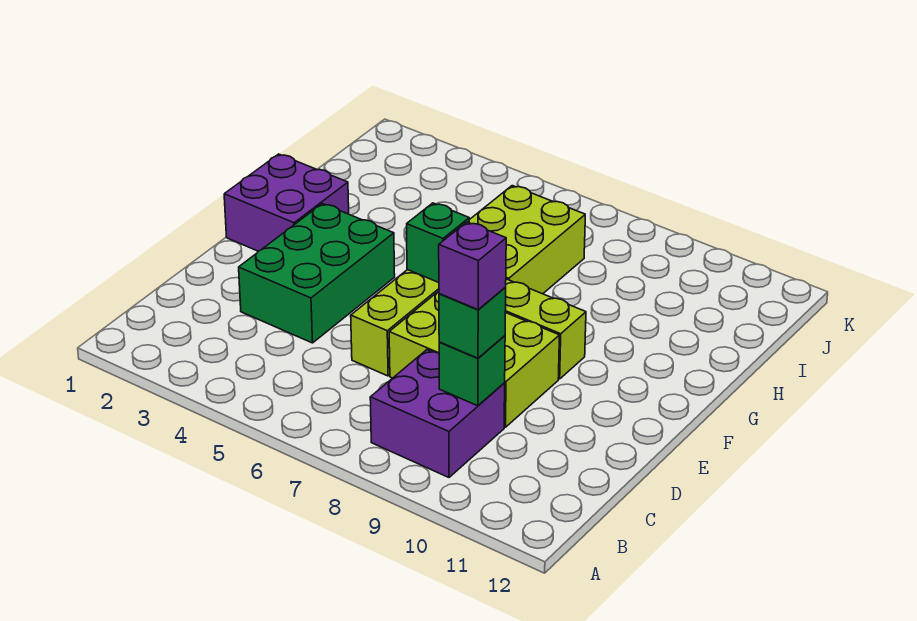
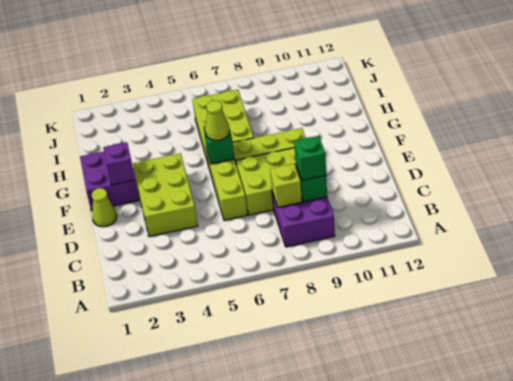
none -> lime 1x1 brick [270,164,302,207]
purple 1x1 brick [439,222,506,310] -> purple 1x1 brick moved to [103,142,135,185]
green 2x3 brick [239,204,395,343] -> lime 2x3 brick [133,153,198,237]
none -> lime 1x1 cone [92,188,117,227]
none -> lime 1x1 cone [205,101,230,140]

